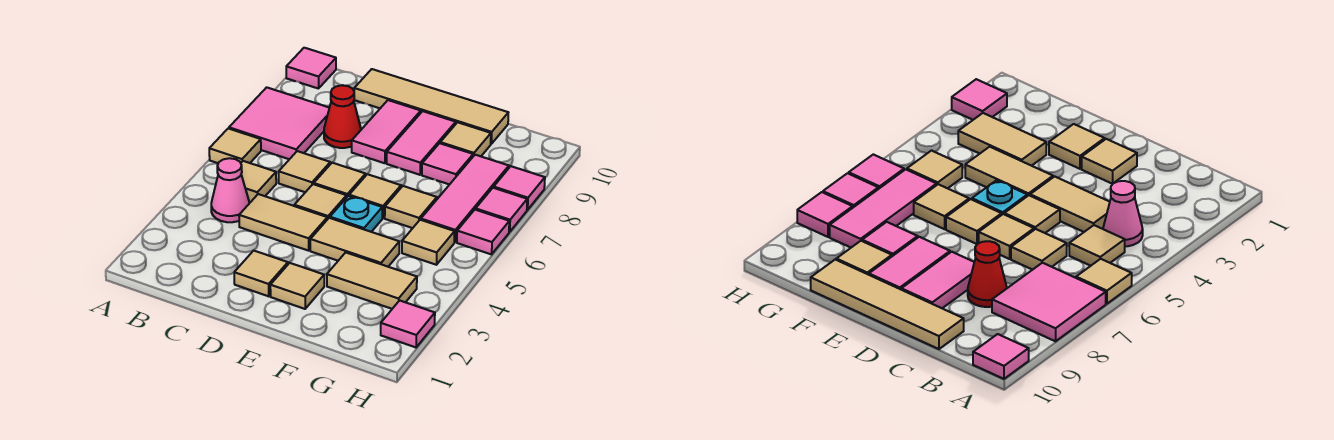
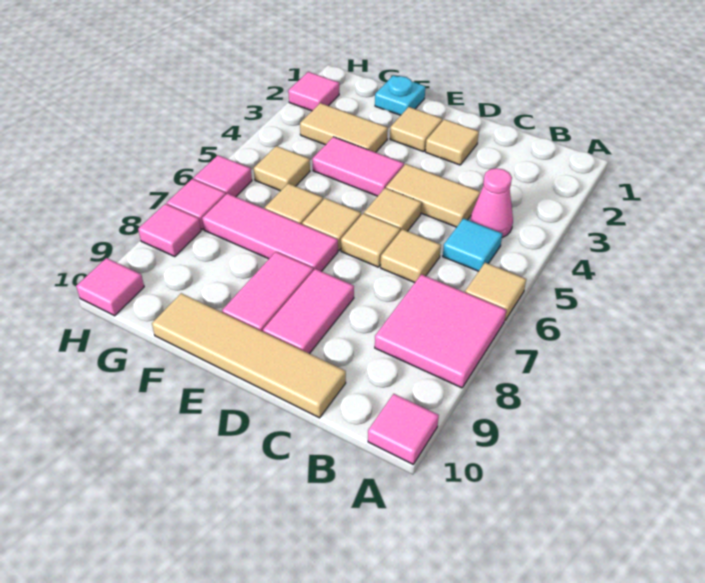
tan 1x1 tile [241,161,276,202] -> cyan 1x1 tile [443,218,502,271]
red 1x1 cone [324,85,361,148] -> none
tan 1x2 tile [310,218,399,267] -> pink 1x2 tile [312,137,404,196]
cyan 1x1 plate [330,196,382,232] -> cyan 1x1 plate moved to [375,75,425,115]
pink 1x1 tile [422,143,473,185] -> pink 1x1 tile moved to [76,258,144,316]
tan 1x1 tile [440,122,491,156] -> none
pink 1x3 tile [421,155,509,242] -> pink 1x3 tile turned to [202,193,338,271]

